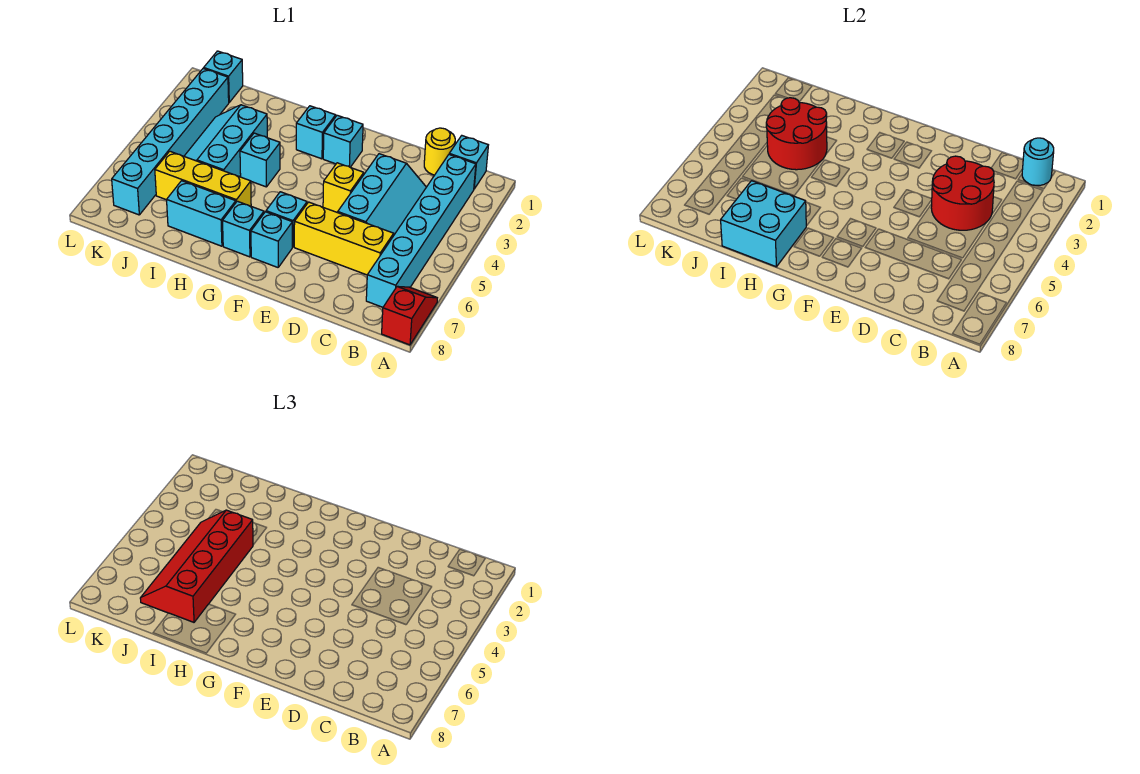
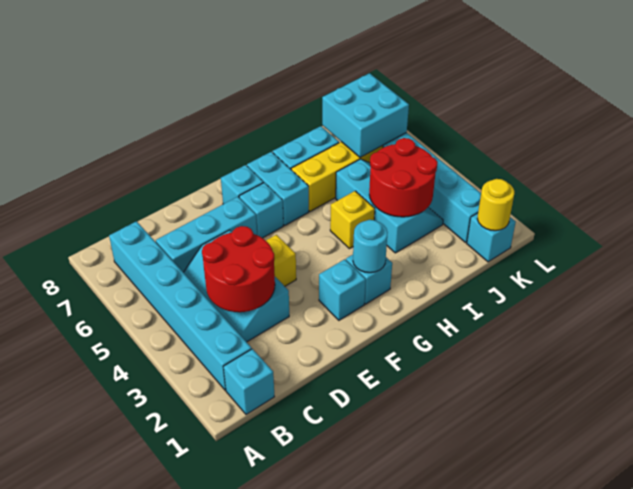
red 1x2 slope [382,286,437,345] -> none
cyan 1x1 round brick [1022,138,1054,185] -> cyan 1x1 round brick moved to [353,220,388,273]
yellow 1x1 round brick [424,128,455,175] -> yellow 1x1 round brick moved to [477,179,514,231]
yellow 1x3 brick [294,202,394,275] -> cyan 1x3 brick [156,197,257,272]
cyan 1x1 brick [223,201,264,257] -> cyan 1x2 brick [247,152,309,225]
cyan 1x1 brick [240,133,280,187] -> yellow 1x1 brick [330,191,375,249]
cyan 2x2 brick [721,181,806,267] -> cyan 2x2 brick moved to [322,73,409,157]
red 2x4 slope [140,510,253,622] -> none

